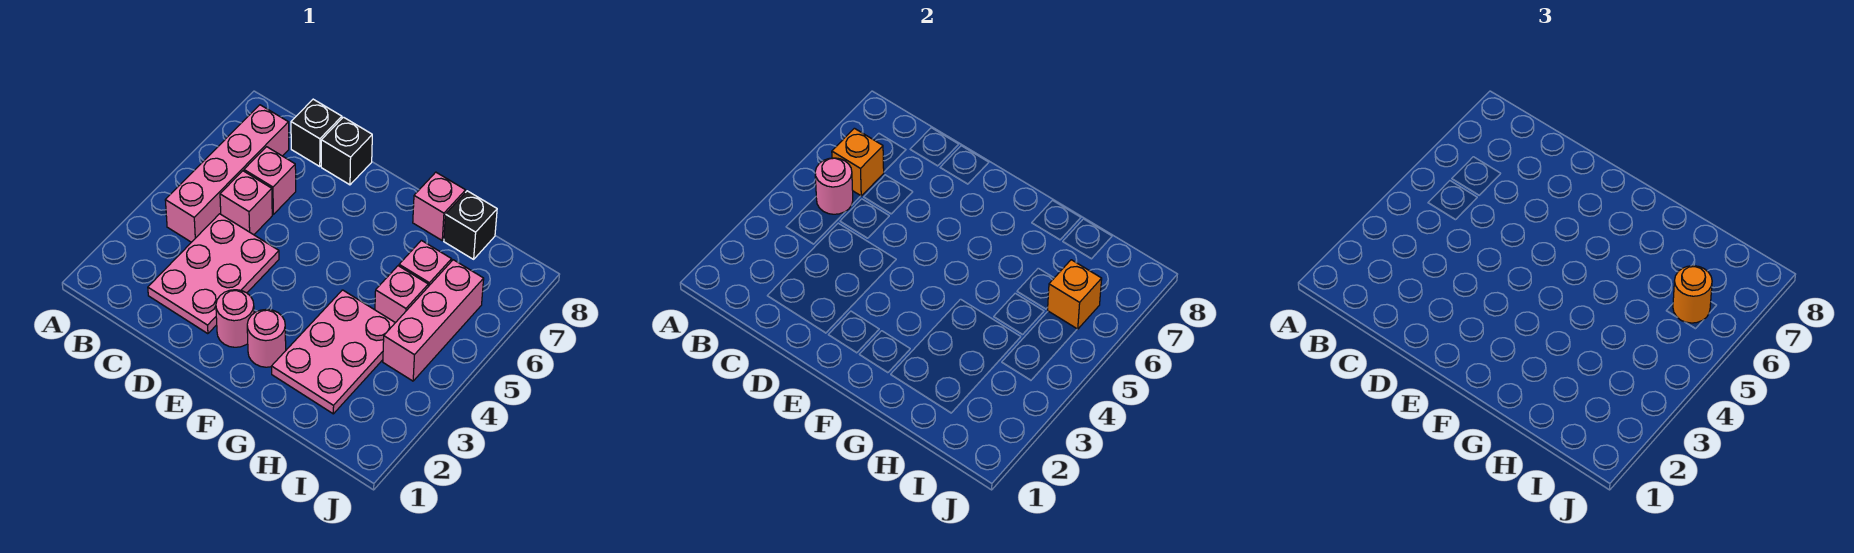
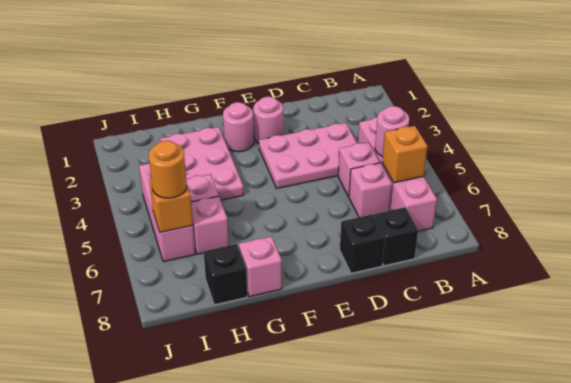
pink 2x3 plate [148,214,279,334] -> pink 2x3 plate turned to [259,123,357,188]

